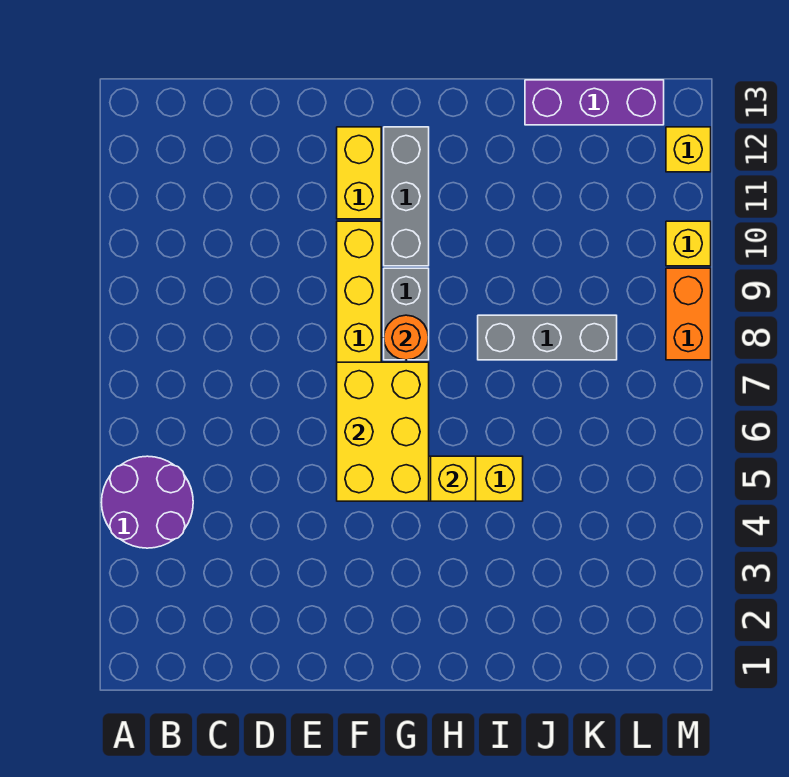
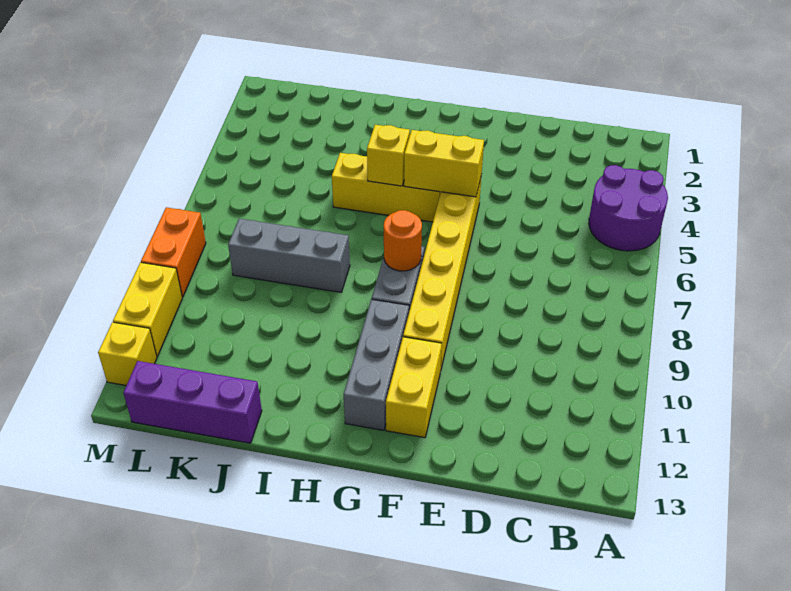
yellow 2x3 brick [337,362,429,501] -> yellow 1x2 brick [404,130,484,197]
yellow 1x1 brick [666,221,711,266] -> yellow 1x2 brick [113,262,182,357]

